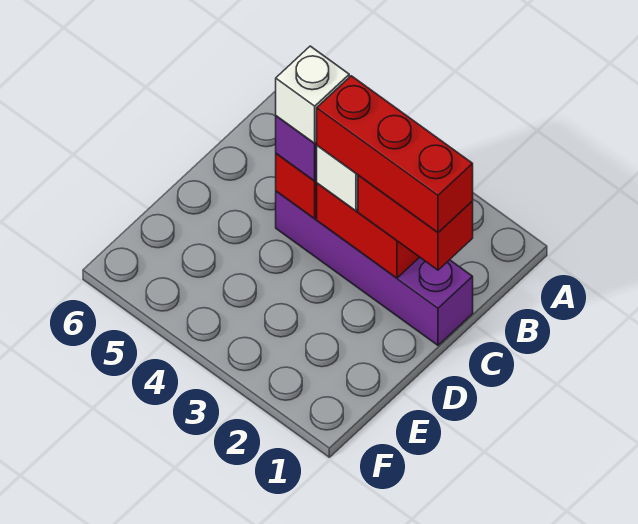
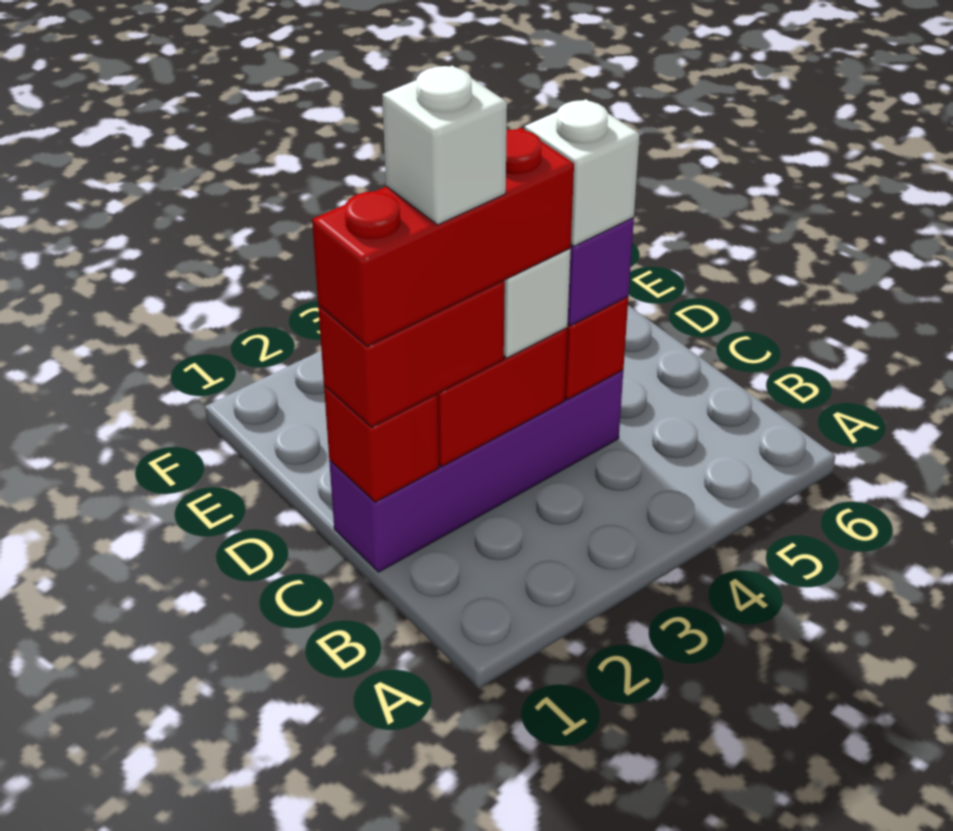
none -> red 1x1 brick [324,386,439,502]
none -> white 1x1 brick [382,65,507,225]

